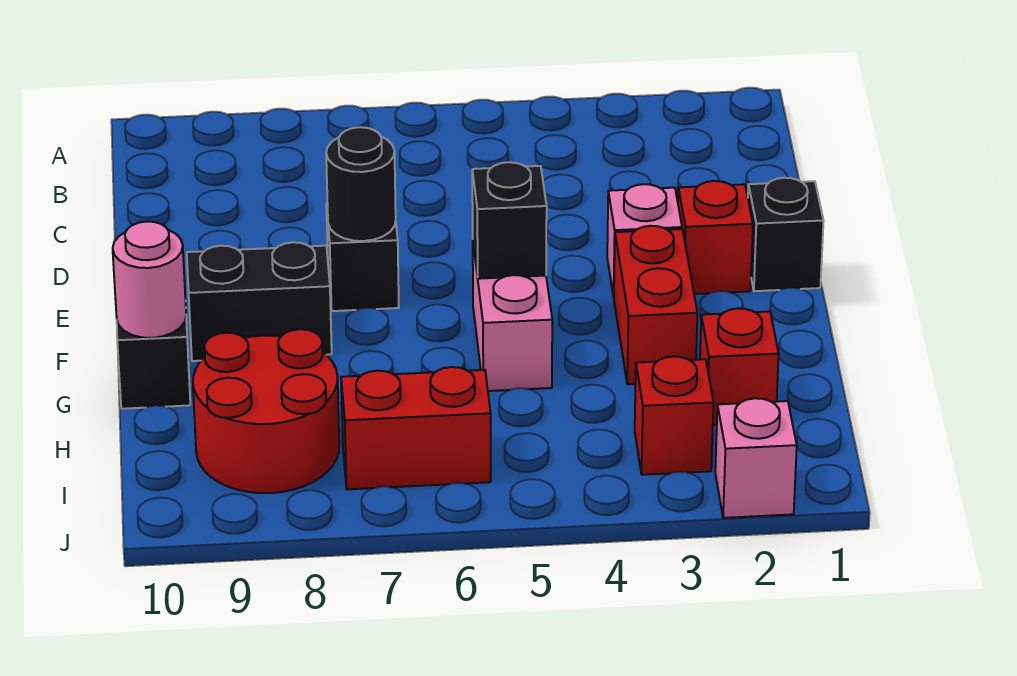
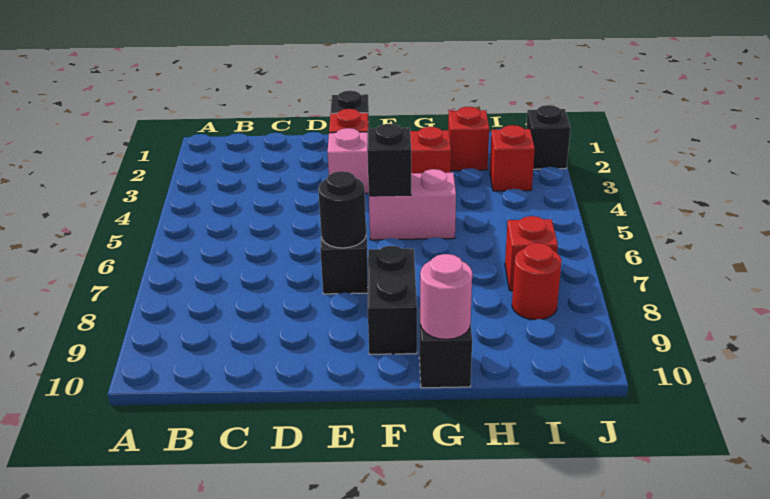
red 2x2 round brick [193,329,339,493] -> red 1x1 round brick [512,243,561,320]
red 1x2 brick [341,367,491,489] -> red 1x1 brick [505,216,558,291]
pink 1x1 brick [715,398,797,518] -> black 1x1 brick [526,105,570,169]

